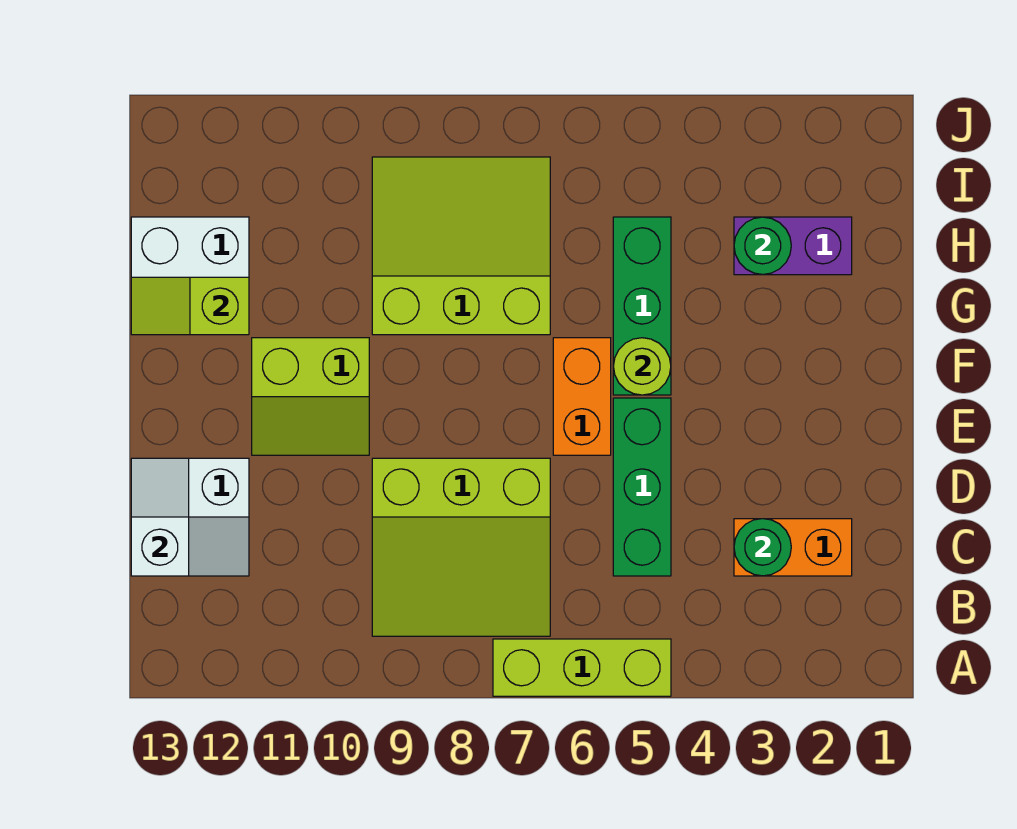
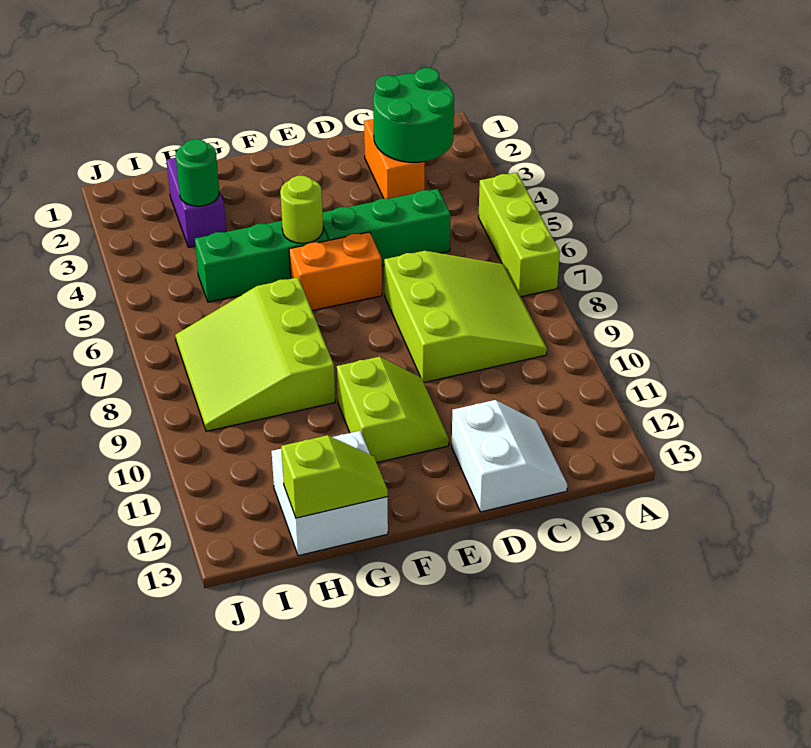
green 1x1 round brick [734,519,791,576] -> green 2x2 round brick [373,68,454,162]
white 1x2 slope [131,458,189,576] -> none
lime 1x2 slope [131,277,249,335] -> lime 1x2 slope turned to [281,435,388,518]

